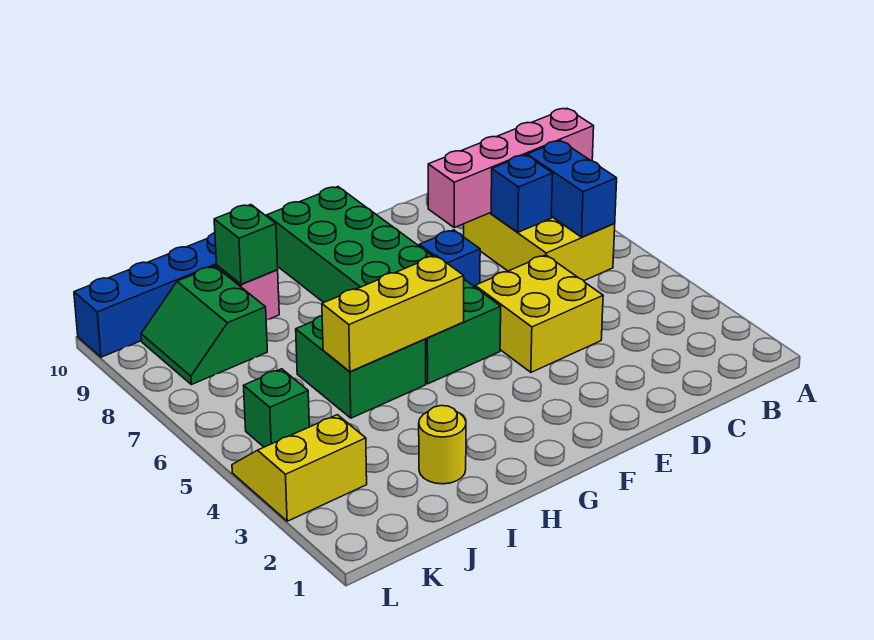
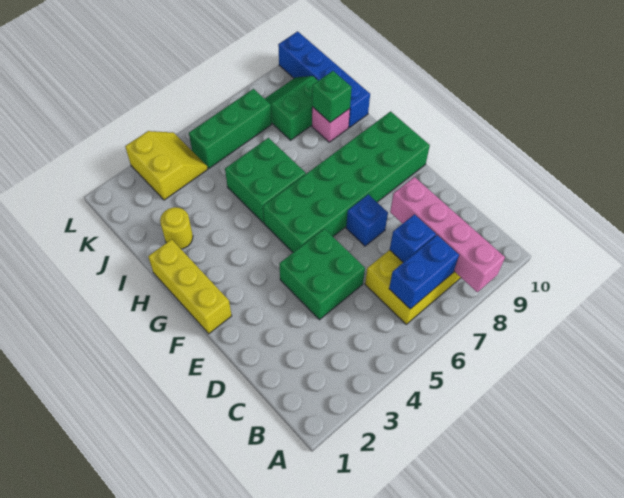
yellow 2x2 brick [475,255,603,372] -> green 2x2 brick [279,229,365,320]
yellow 1x3 brick [322,255,464,372] -> yellow 1x3 brick moved to [148,239,232,334]
green 1x1 brick [244,369,309,447] -> green 1x3 brick [189,89,272,168]

